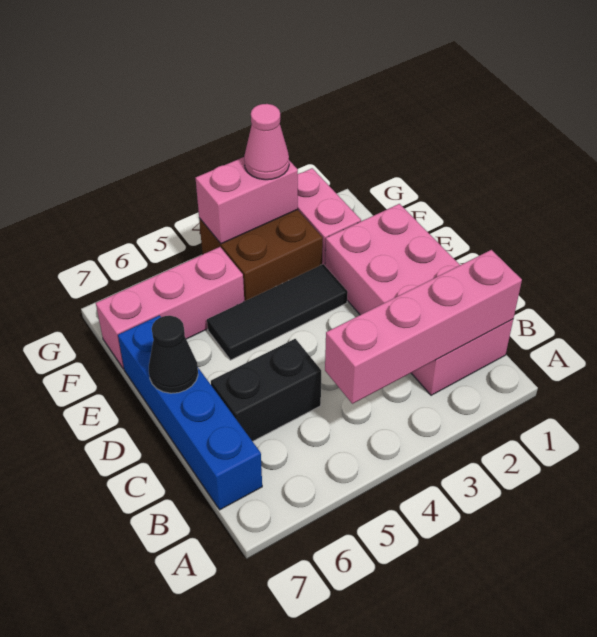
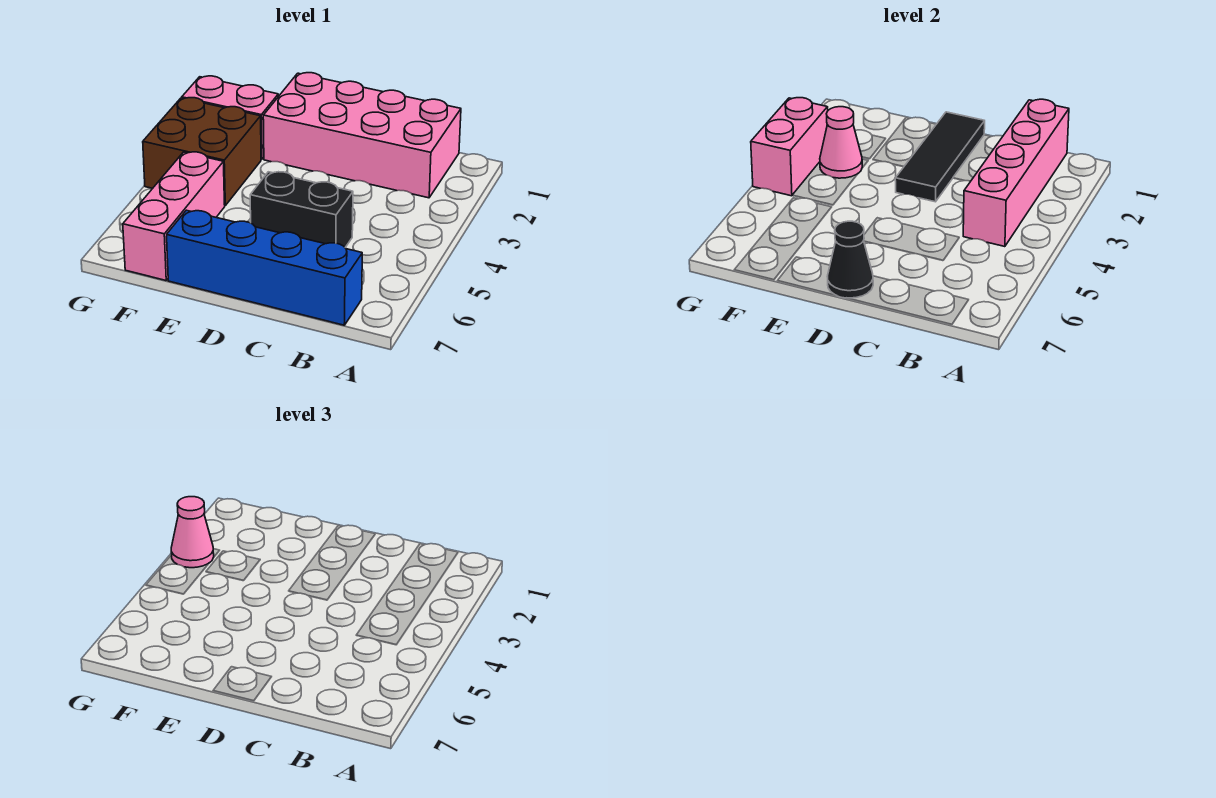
black 1x2 brick [211,339,321,441] -> black 1x2 brick turned to [250,172,353,247]
black 1x3 tile [207,264,348,360] -> black 1x3 tile moved to [895,112,985,202]
none -> pink 1x1 cone [820,107,862,178]

